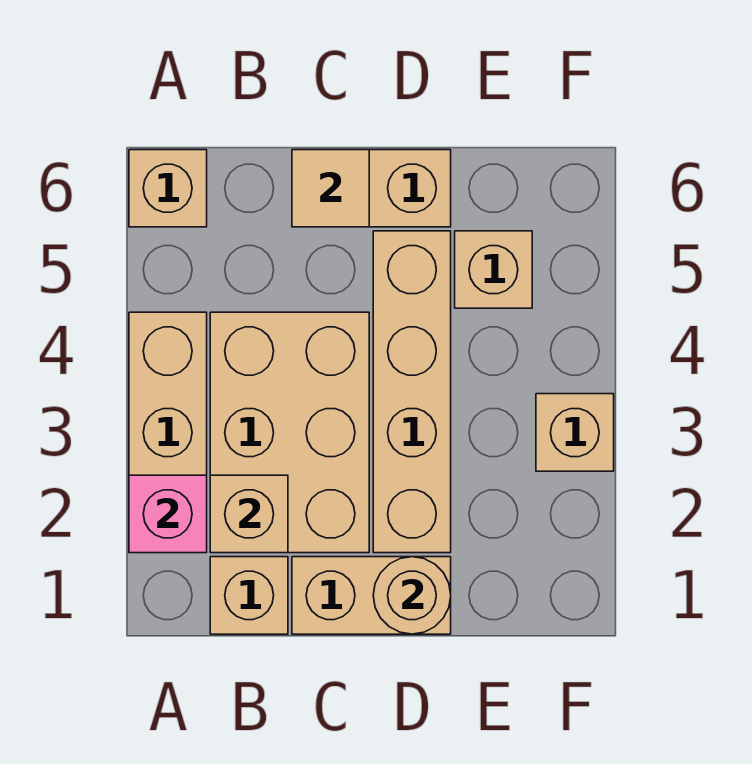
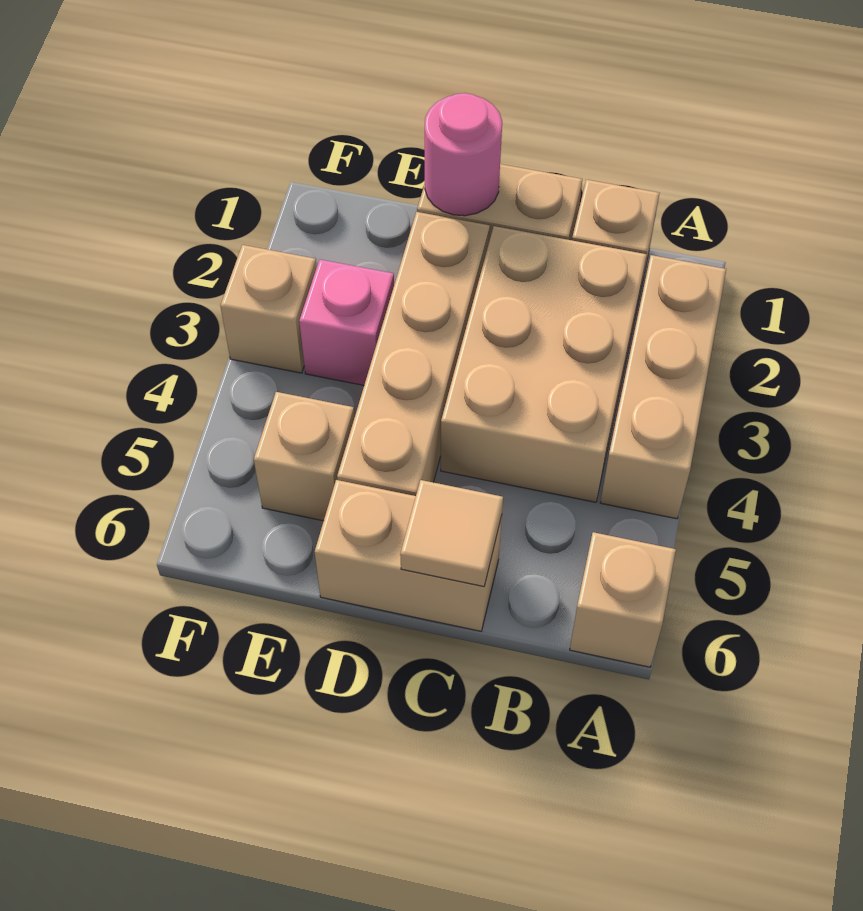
pink 1x1 brick [129,475,207,553] -> pink 1x1 brick moved to [299,260,394,385]
tan 1x1 brick [210,475,288,553] -> none
tan 1x1 round brick [373,557,451,634] -> pink 1x1 round brick [425,93,502,216]

